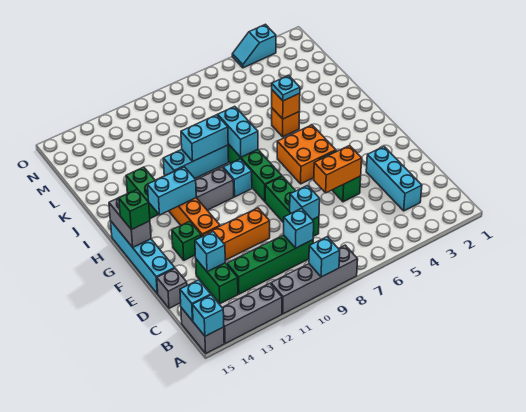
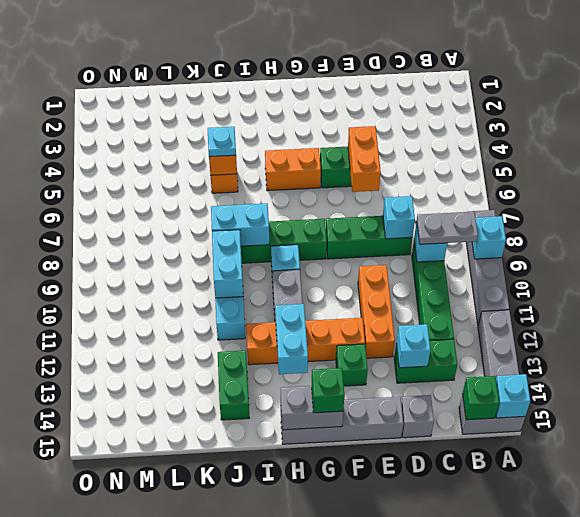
none -> grey 1x2 plate [417,212,478,244]
cyan 1x1 brick [180,280,211,321] -> green 1x1 brick [463,376,499,420]
cyan 1x3 brick [366,147,422,211] -> none
cyan 1x4 brick [111,222,175,294] -> grey 1x4 brick [281,397,403,444]
orange 2x2 brick [277,125,336,184] -> orange 1x2 brick [265,148,321,191]
green 1x2 brick [126,167,159,219] -> green 1x2 brick turned to [218,350,249,420]
cyan 1x2 slope [232,24,276,68] -> none

